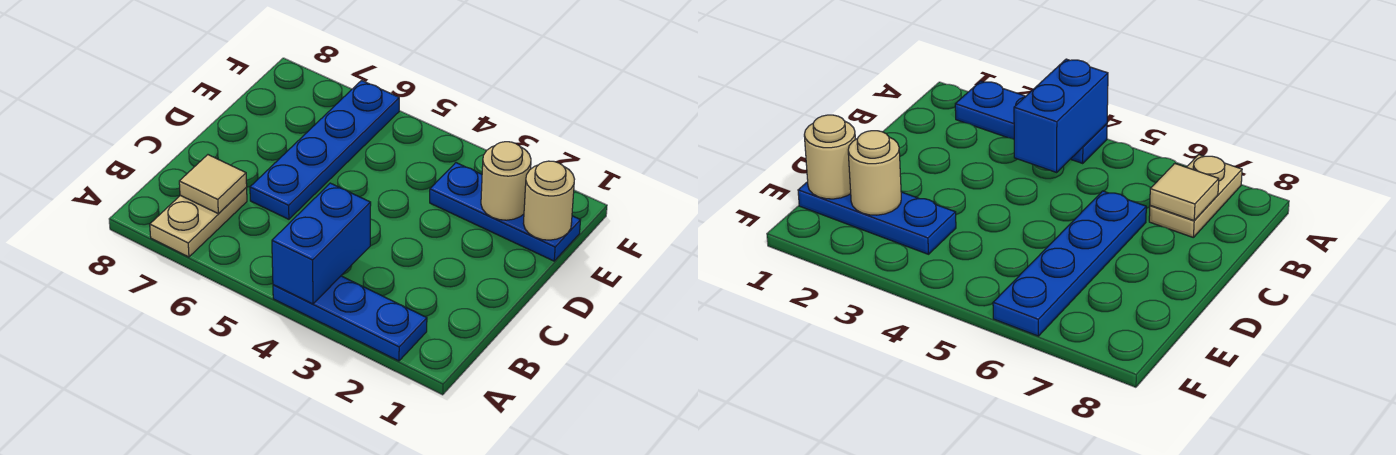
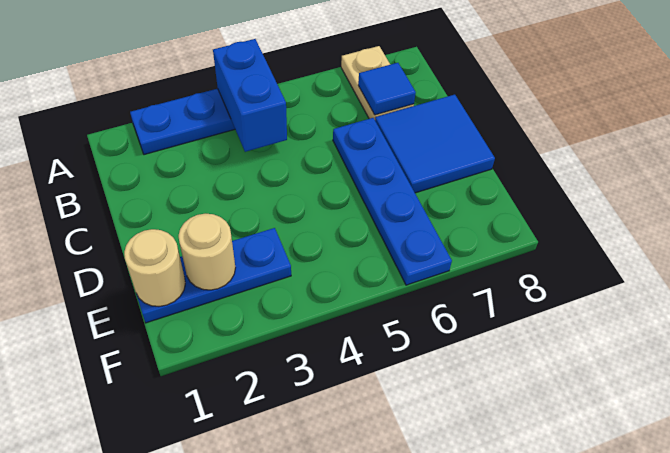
tan 1x1 tile [179,155,247,213] -> blue 1x1 tile [358,63,416,115]
none -> blue 2x2 tile [375,95,495,193]

